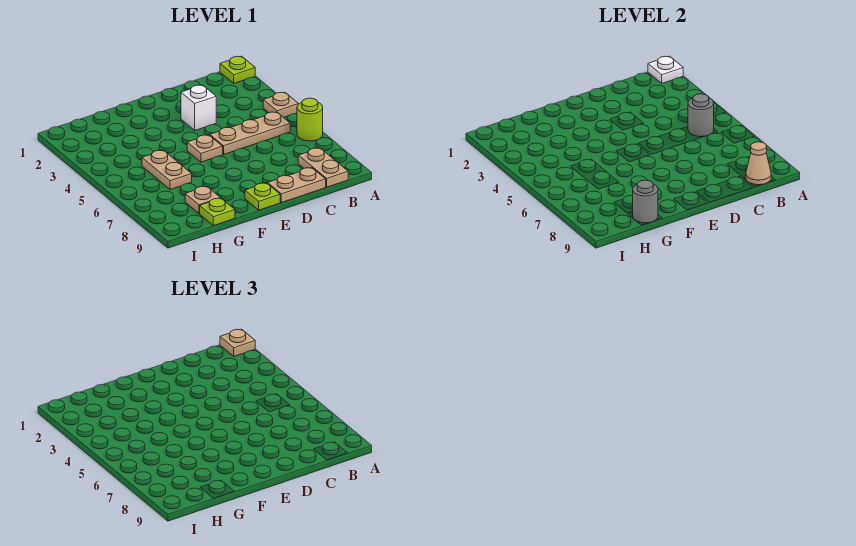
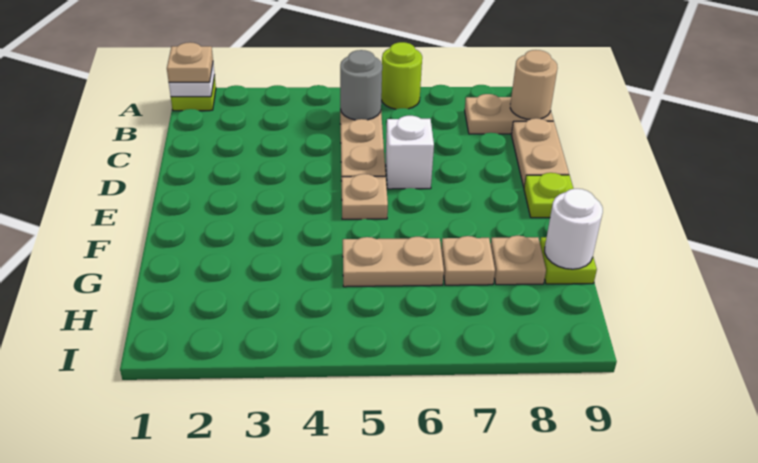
tan 1x1 plate [263,92,298,117] -> tan 1x1 plate moved to [441,236,495,285]
tan 1x1 cone [746,142,771,185] -> tan 1x1 round brick [510,50,557,119]
white 1x1 brick [181,85,216,130] -> white 1x1 brick moved to [386,116,434,189]
grey 1x1 round brick [632,180,658,223] -> white 1x1 round brick [545,189,603,269]

